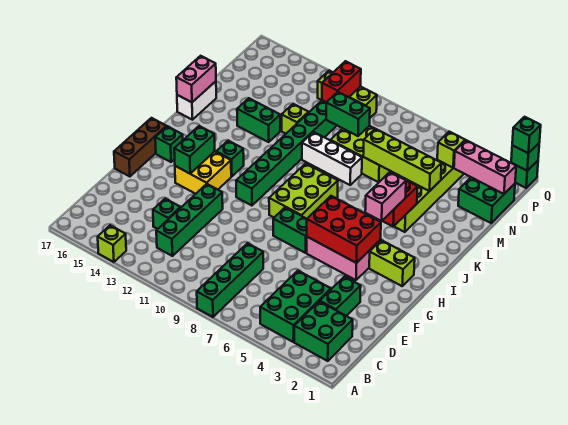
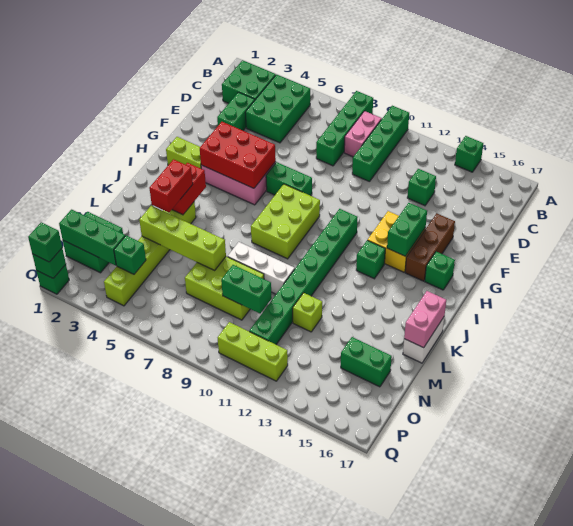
lime 1x1 brick [98,225,126,262] -> green 1x1 brick [455,136,483,172]
green 1x4 brick [156,184,223,256] -> green 1x4 brick moved to [352,106,409,182]
brown 1x3 brick [114,118,167,177] -> brown 1x3 brick moved to [405,213,455,281]
pink 1x2 brick [365,172,406,221] -> pink 1x2 brick moved to [344,111,382,157]
green 1x2 brick [237,98,280,142] -> green 1x2 brick moved to [341,337,392,387]
pink 1x3 brick [454,140,516,194] -> green 1x3 brick [59,210,125,265]
lime 1x1 brick [437,132,465,168] -> green 1x1 brick [114,236,146,274]
red 1x2 brick [322,61,361,102] -> red 1x2 brick moved to [149,159,193,212]

